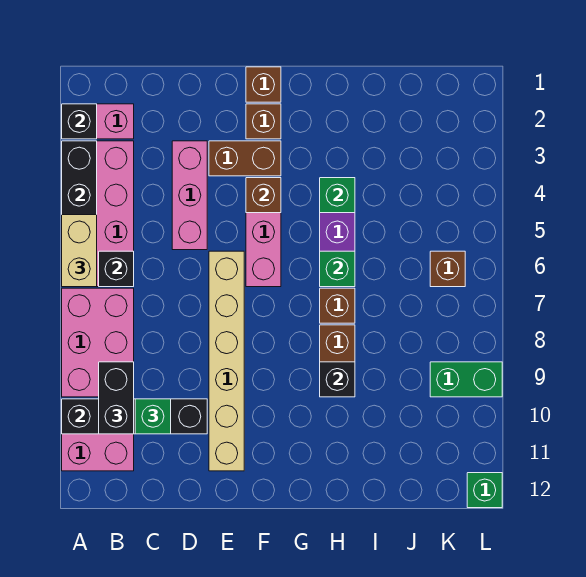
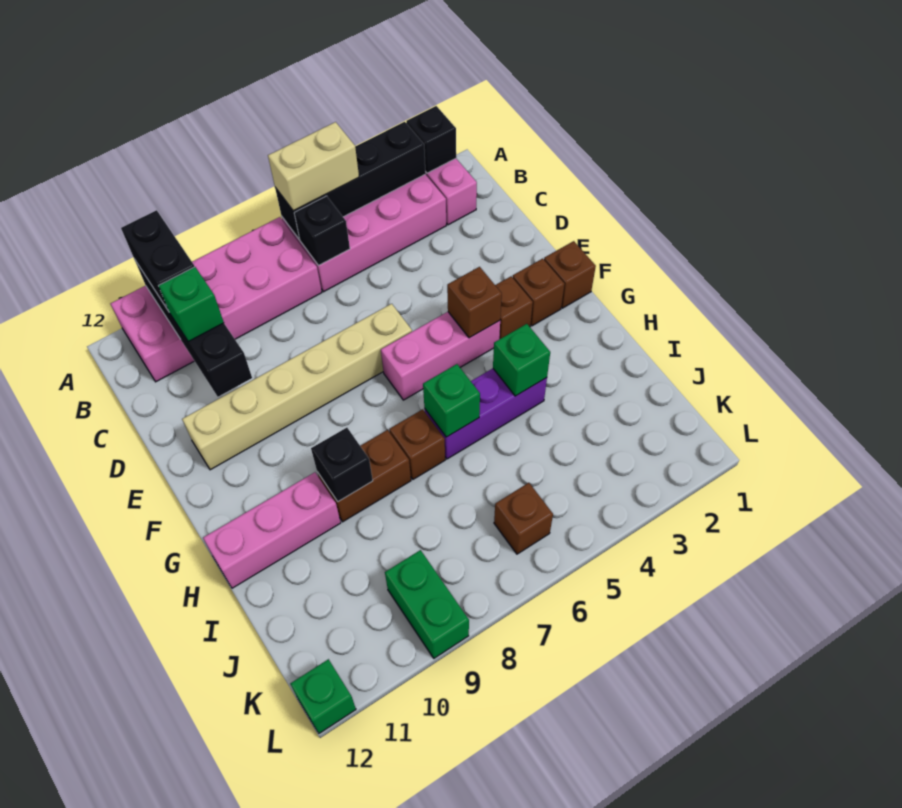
black 1x2 brick [99,362,134,434] -> black 1x2 brick turned to [121,210,195,311]
pink 1x3 brick [172,141,207,250] -> pink 1x3 brick moved to [203,472,341,588]
brown 1x2 brick [209,141,281,176] -> brown 1x1 brick [495,276,533,339]

